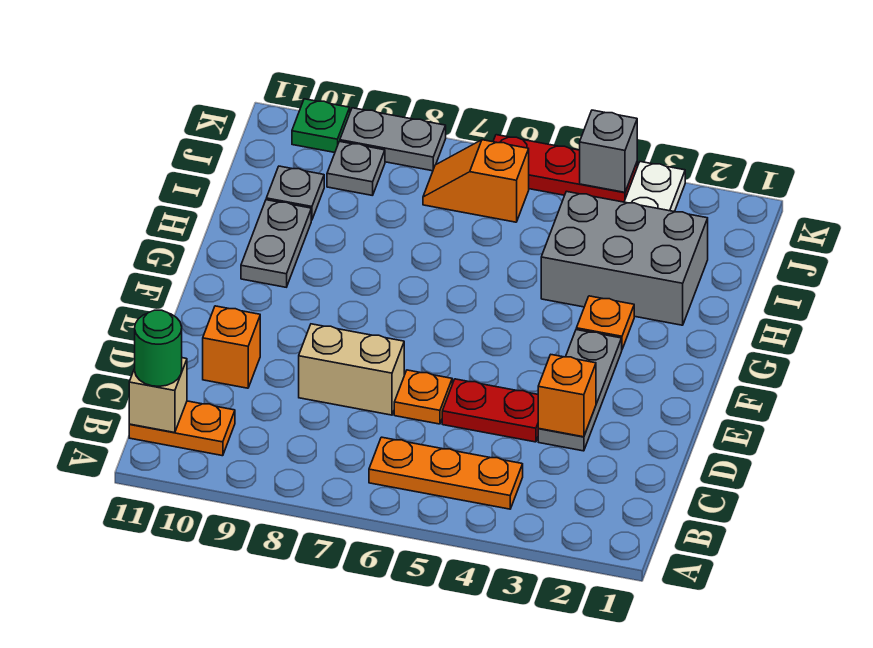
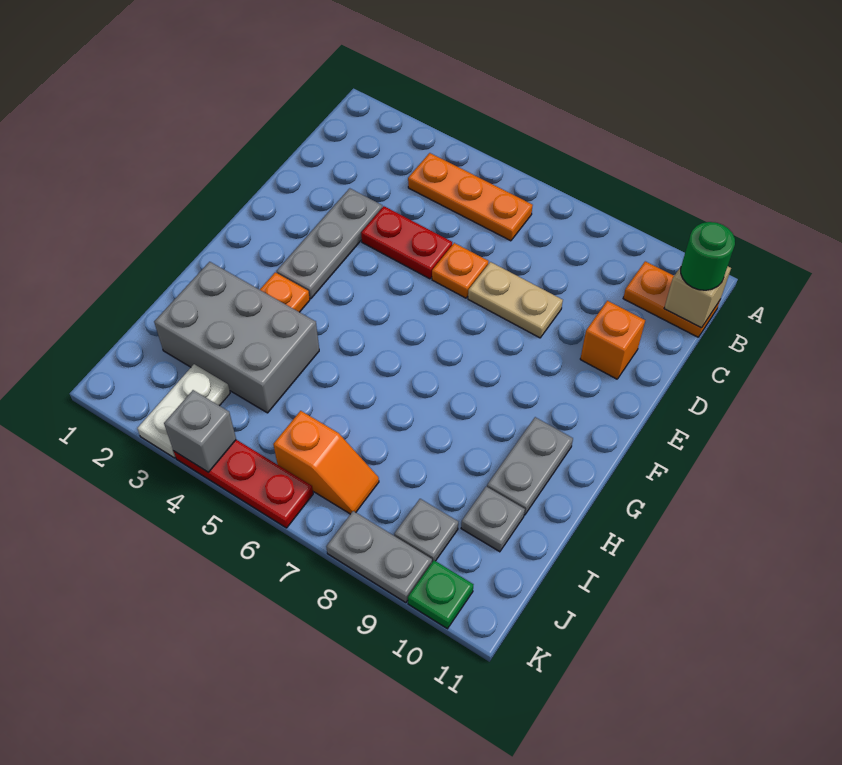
orange 1x1 brick [538,355,596,437] -> none
tan 1x2 brick [299,324,404,415] -> tan 1x2 plate [468,262,563,338]

